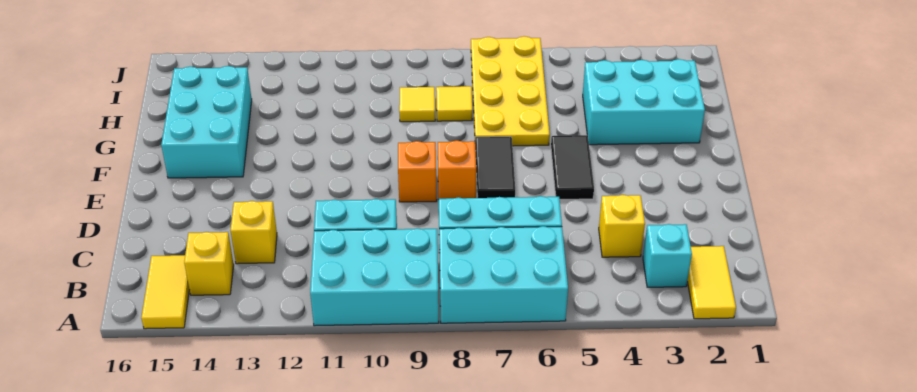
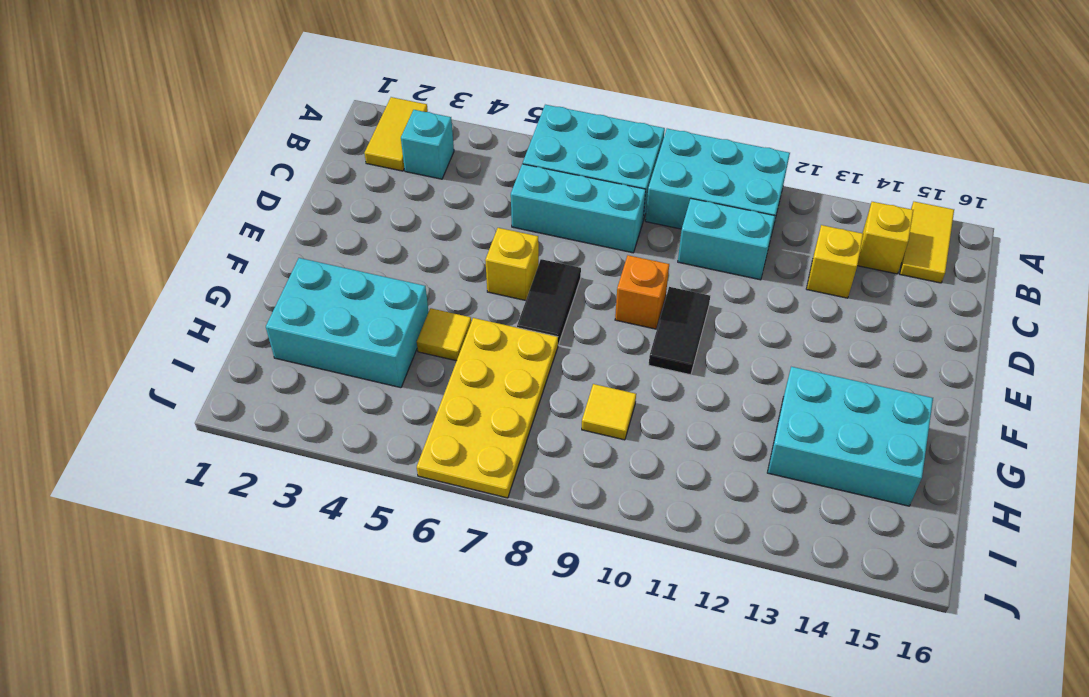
yellow 1x1 brick [599,195,645,257] -> yellow 1x1 brick moved to [485,228,539,301]
black 1x2 tile [551,135,594,199] -> black 1x2 tile moved to [649,287,710,375]
orange 1x1 brick [438,141,476,199] -> none
cyan 2x3 brick [161,66,252,178] -> cyan 2x3 brick turned to [767,367,933,506]
yellow 1x1 tile [436,86,472,121] -> yellow 1x1 tile moved to [417,308,471,361]

